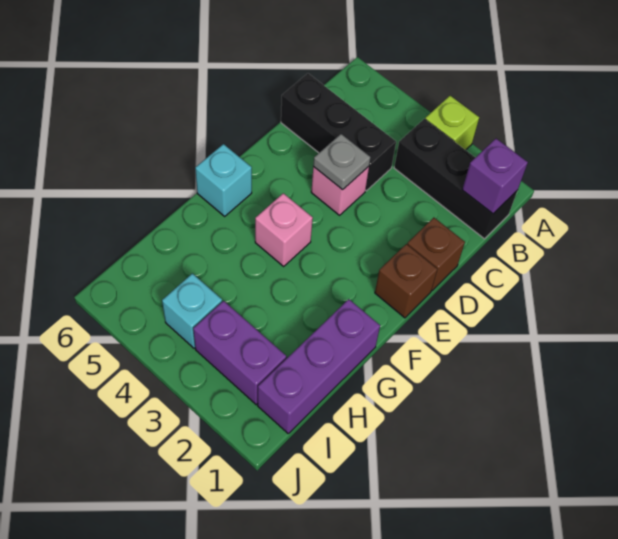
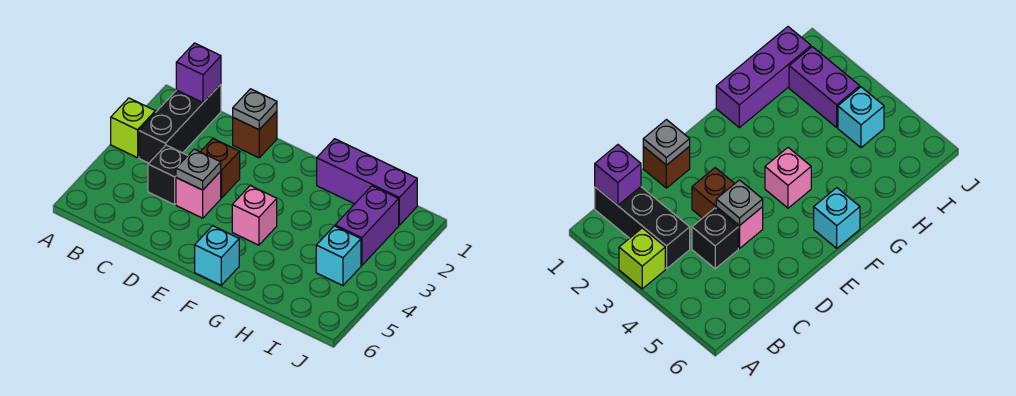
black 1x3 brick [281,74,396,191] -> black 1x1 brick [148,145,188,205]
none -> grey 1x1 plate [233,89,277,130]
brown 1x1 brick [375,244,437,318] -> brown 1x1 brick moved to [201,139,240,198]

